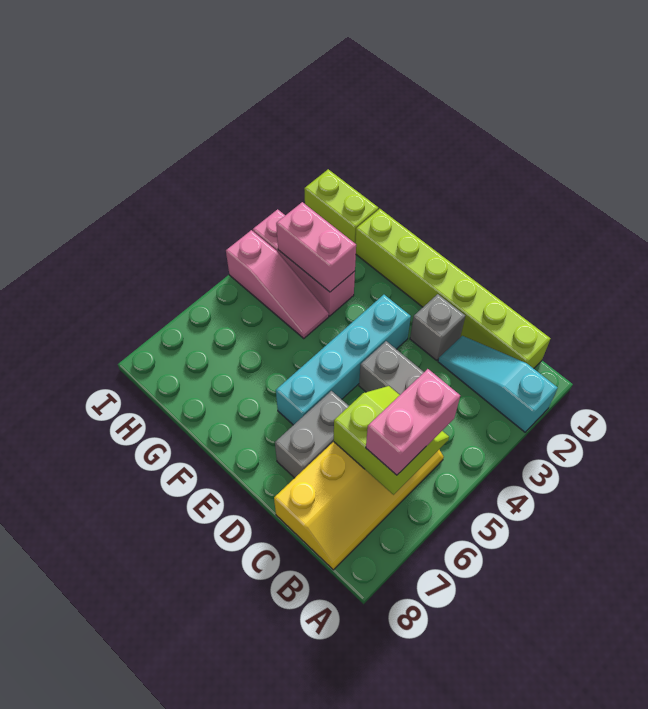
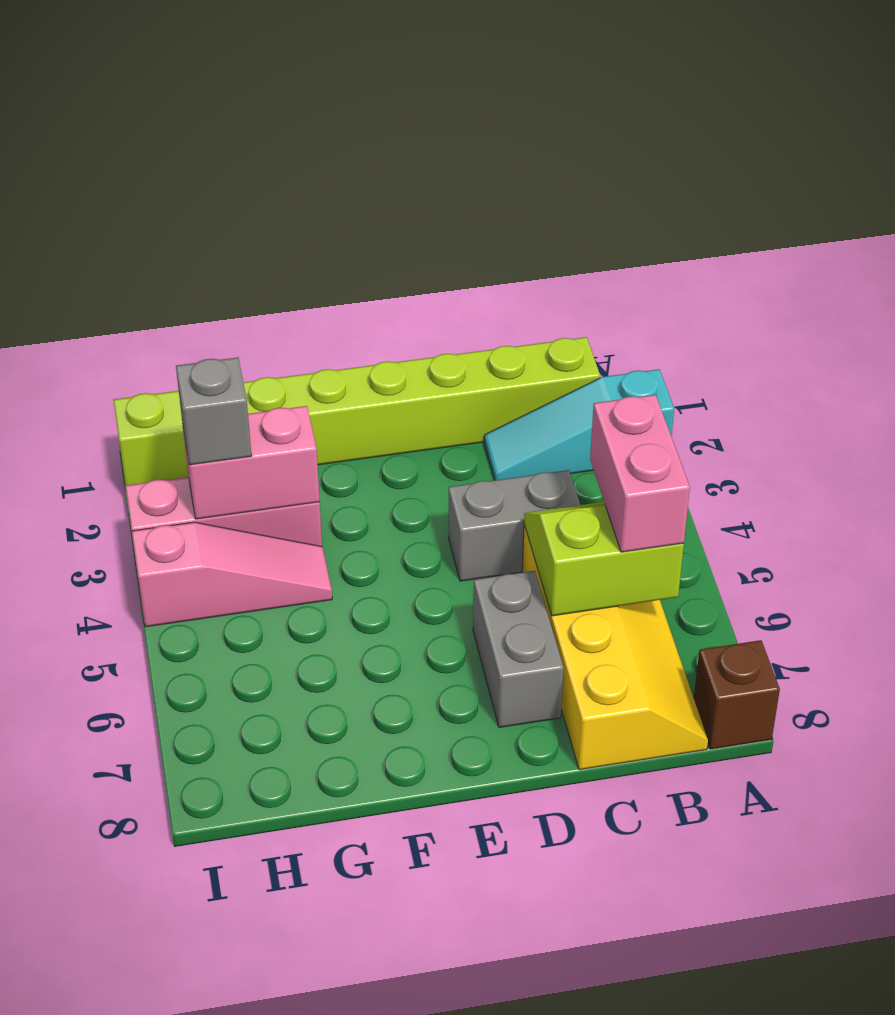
none -> brown 1x1 brick [694,640,780,749]
grey 1x1 brick [410,294,465,360] -> grey 1x1 brick moved to [176,358,252,465]
cyan 1x4 brick [276,295,411,425] -> none

